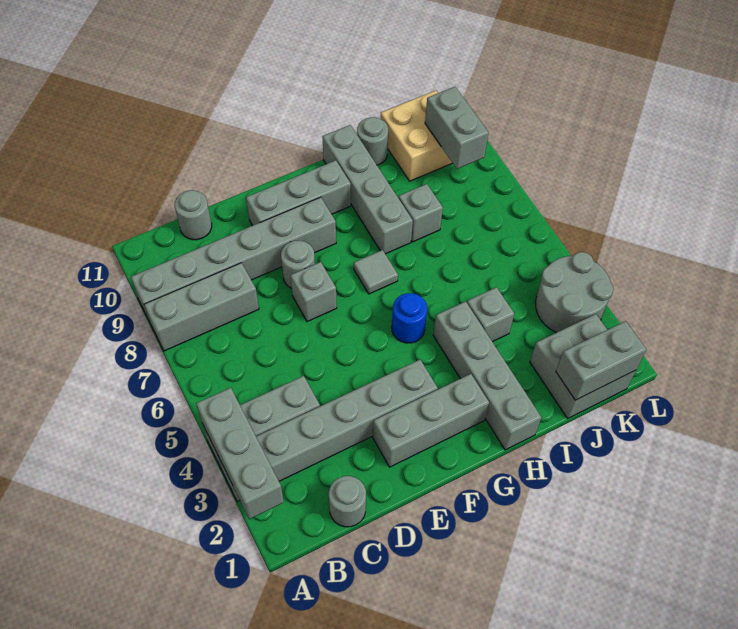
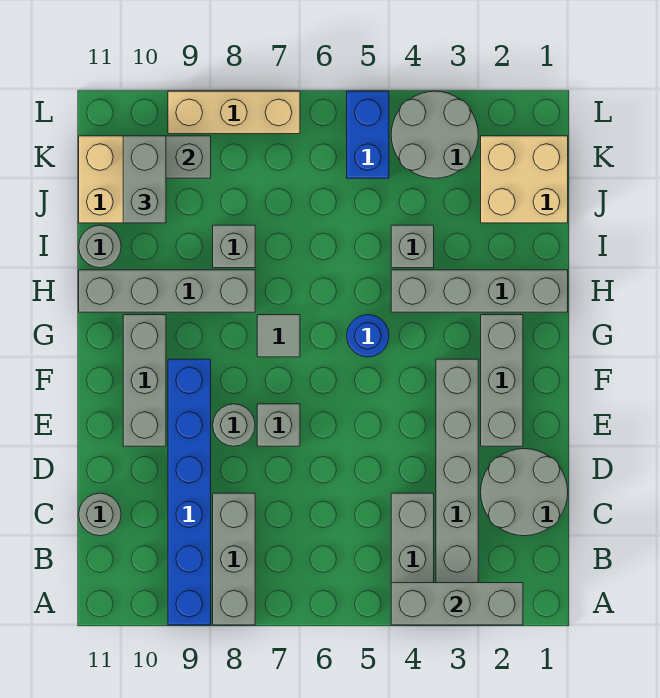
grey 1x6 brick [131,197,336,320] -> blue 1x6 brick [168,359,211,625]
grey 1x1 round brick [329,476,366,527] -> grey 2x2 round brick [481,449,568,536]
grey 2x2 brick [530,314,636,418] -> tan 2x2 brick [481,136,568,223]
grey 1x2 brick [556,321,646,400] -> grey 1x2 brick moved to [123,136,166,223]
none -> blue 1x2 brick [347,91,389,178]
none -> tan 1x3 brick [168,91,300,134]

